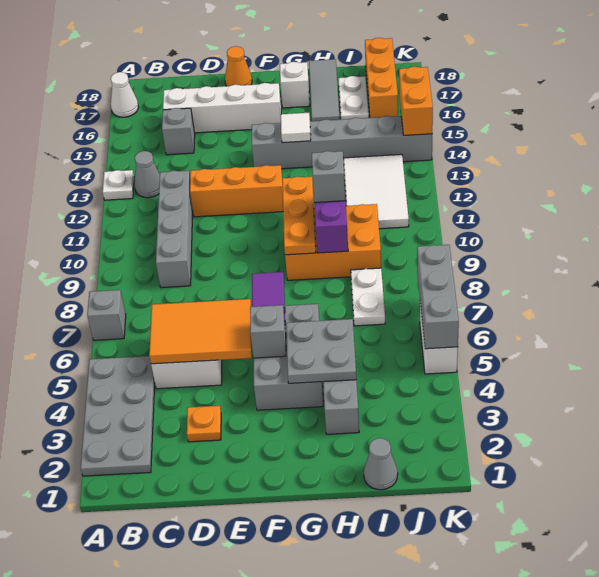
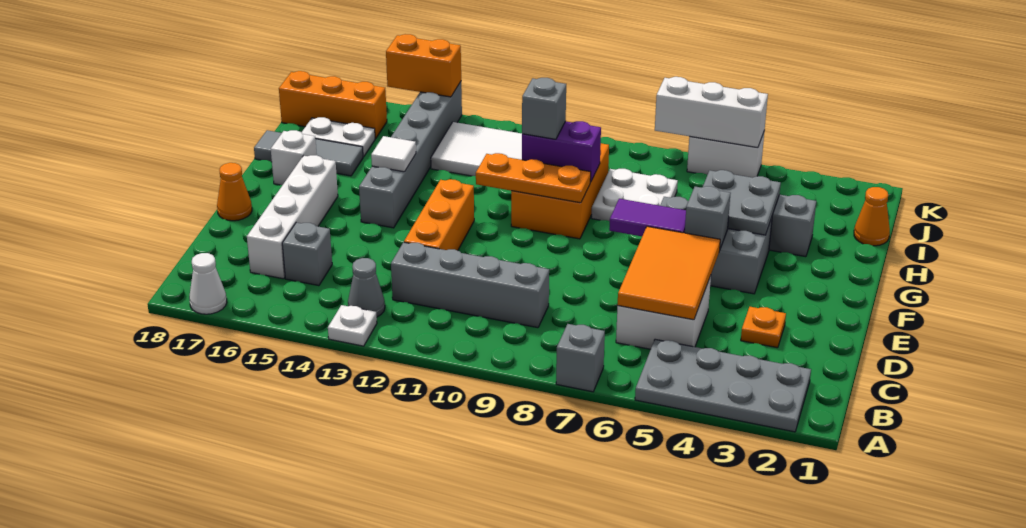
grey 1x1 cone [364,438,398,490] -> orange 1x1 cone [854,187,890,246]
white 1x2 plate [351,268,385,326] -> white 2x2 plate [591,168,678,221]
grey 1x3 brick [417,245,459,349] -> white 1x3 brick [655,77,768,148]

